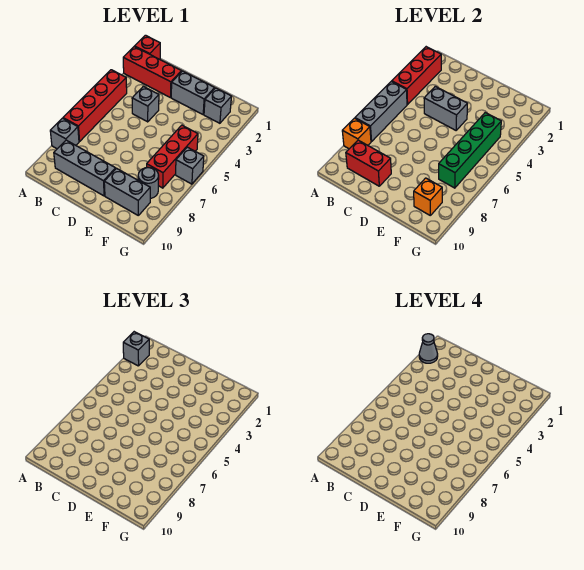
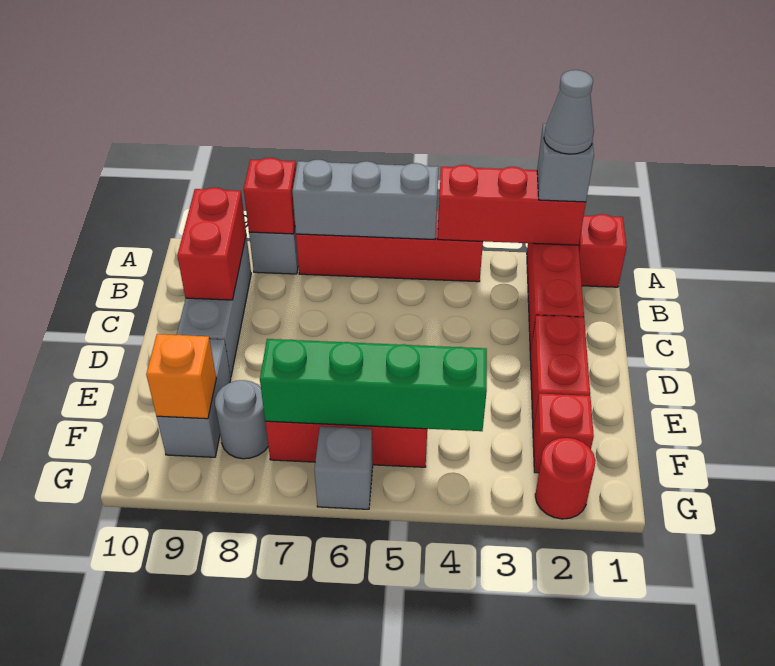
orange 1x1 brick [342,118,371,149] -> red 1x1 brick [244,158,296,234]
grey 1x1 brick [132,86,159,122] -> none
grey 1x2 brick [424,86,467,130] -> none
grey 1x2 brick [171,71,215,114] -> red 1x2 brick [530,315,590,428]
grey 1x1 brick [204,88,232,123] -> red 1x1 brick [533,394,594,473]
none -> red 1x1 round brick [535,438,596,519]

